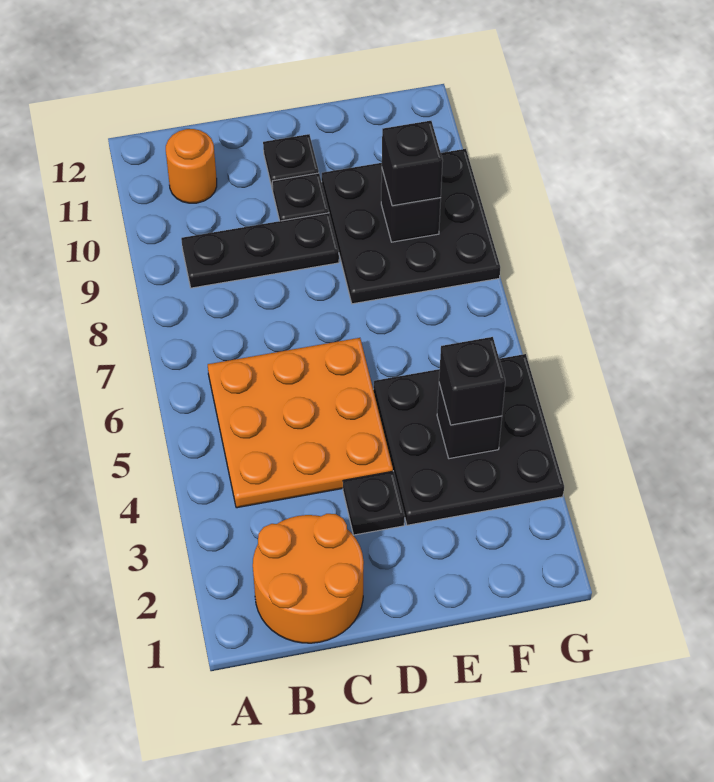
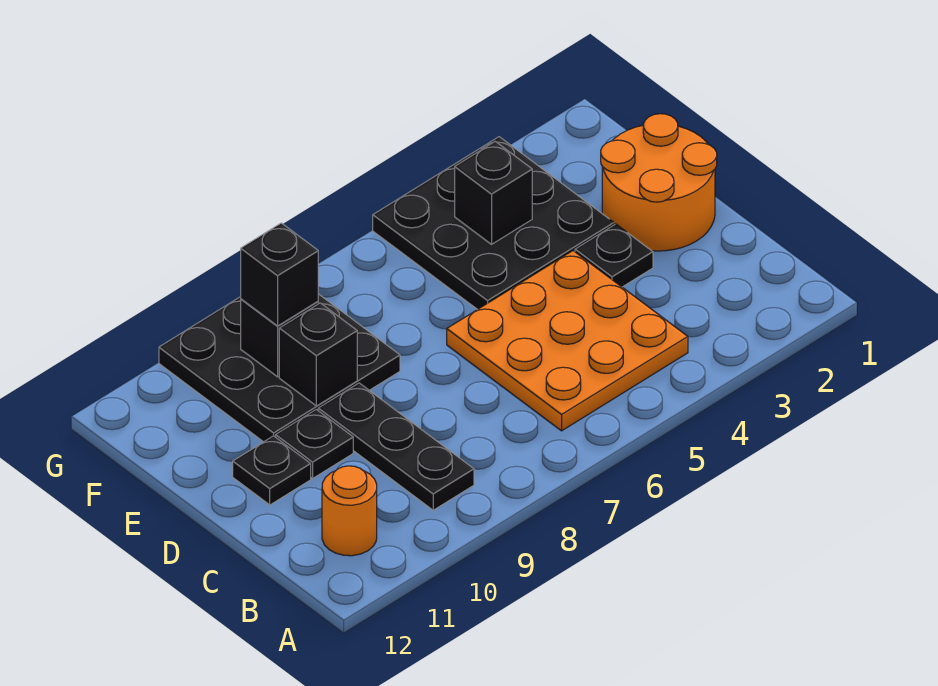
orange 2x2 round brick [253,514,364,643] -> orange 2x2 round brick moved to [601,114,717,251]
black 1x1 brick [439,337,505,425] -> black 1x1 brick moved to [279,303,357,406]

